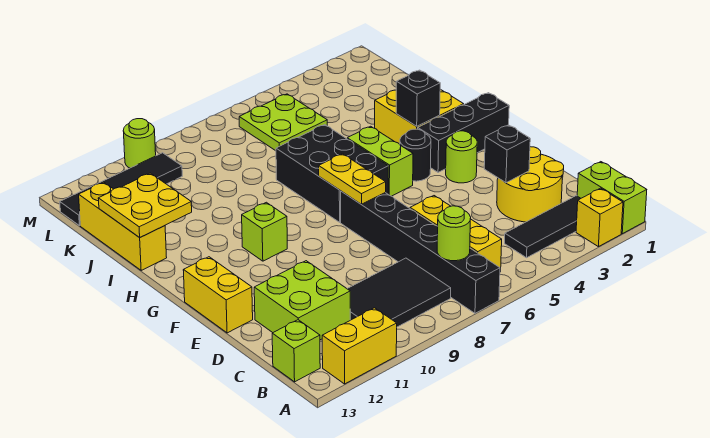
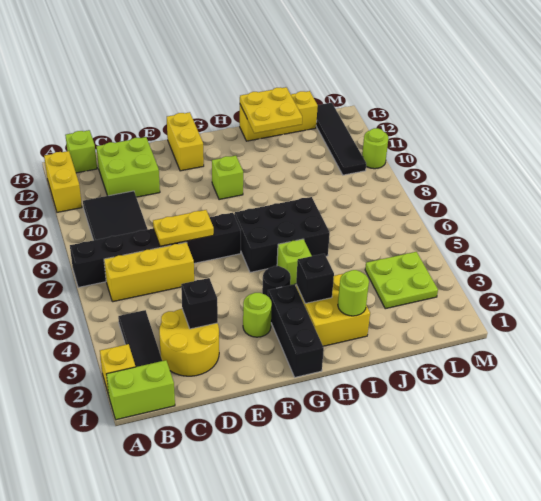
lime 1x1 round brick [437,206,471,261] -> lime 1x1 round brick moved to [338,270,369,316]
yellow 1x2 brick [183,257,253,333] -> yellow 1x2 brick turned to [167,112,204,171]
yellow 1x2 plate [319,154,386,204] -> yellow 1x2 plate moved to [153,210,214,246]
lime 1x2 brick [347,126,413,196] -> lime 1x1 brick [277,239,312,285]
lime 2x2 plate [239,94,327,151] -> lime 2x2 plate moved to [365,252,438,309]

